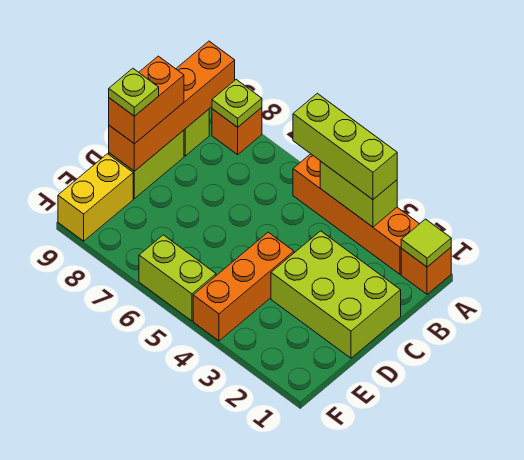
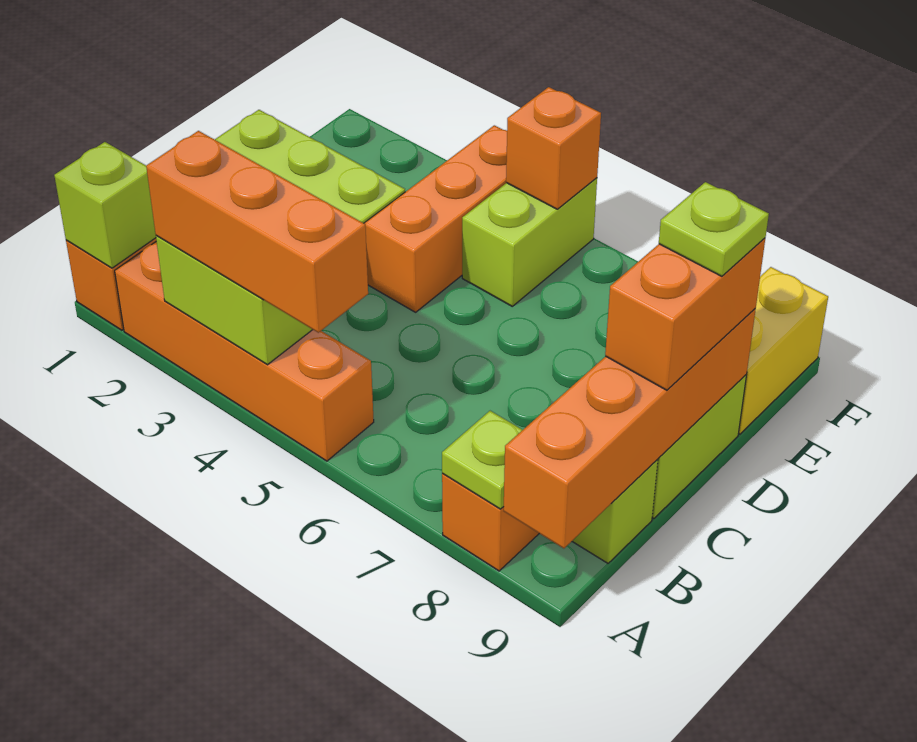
lime 1x1 tile [401,219,451,267] -> lime 1x1 brick [54,142,156,268]
lime 1x3 brick [293,93,397,199] -> orange 1x3 brick [146,131,368,333]
lime 1x2 brick [139,235,216,321] -> lime 1x2 brick turned to [462,178,597,306]
none -> orange 1x1 brick [506,87,601,209]

